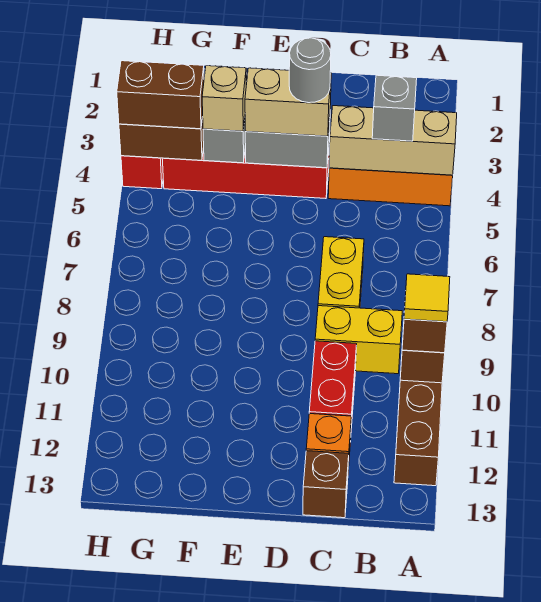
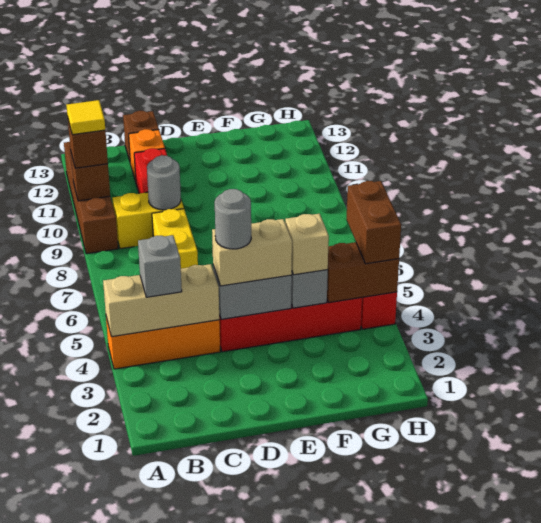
none -> grey 1x1 round brick [147,155,181,210]
brown 1x2 brick [117,61,204,129] -> brown 1x2 brick turned to [347,181,401,264]

